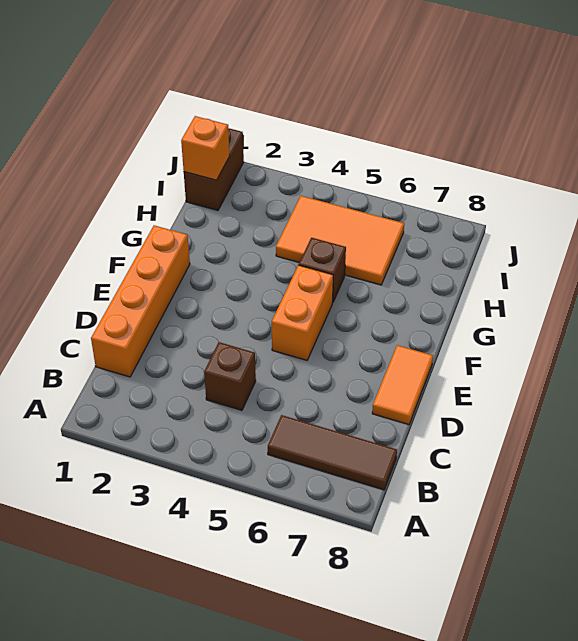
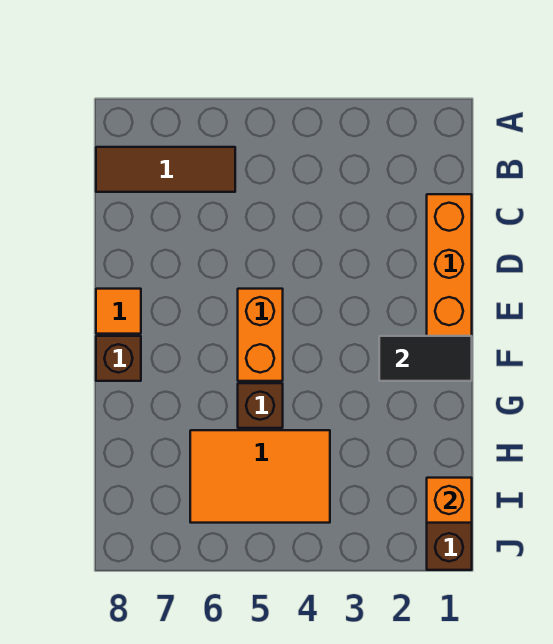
brown 1x1 brick [204,342,256,410] -> brown 1x1 brick moved to [96,336,141,381]
orange 1x2 tile [372,345,433,425] -> orange 1x1 tile [96,289,141,334]
none -> black 1x2 tile [379,336,472,381]

